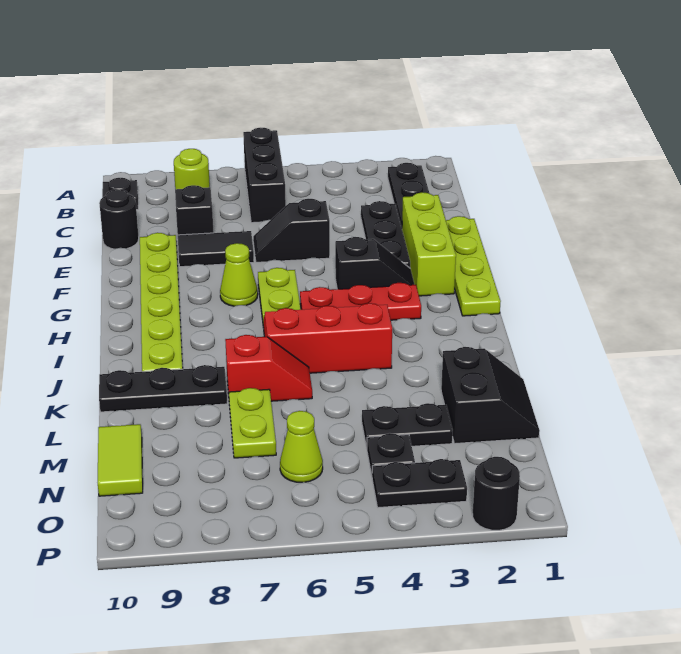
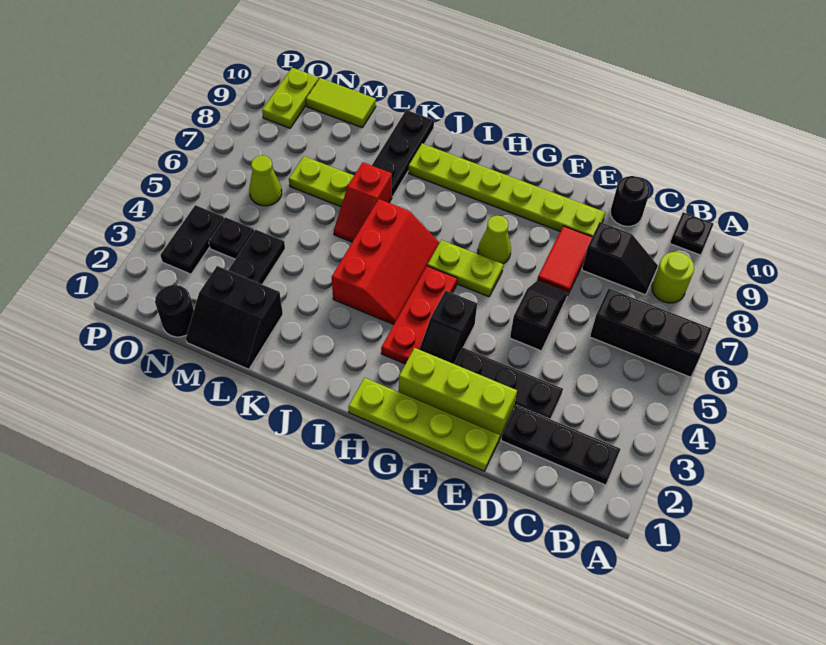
black 1x2 tile [178,231,254,267] -> red 1x2 tile [537,226,592,294]
none -> lime 1x2 plate [262,68,319,128]
black 1x1 round brick [473,457,520,530] -> black 1x1 round brick moved to [155,285,194,337]

